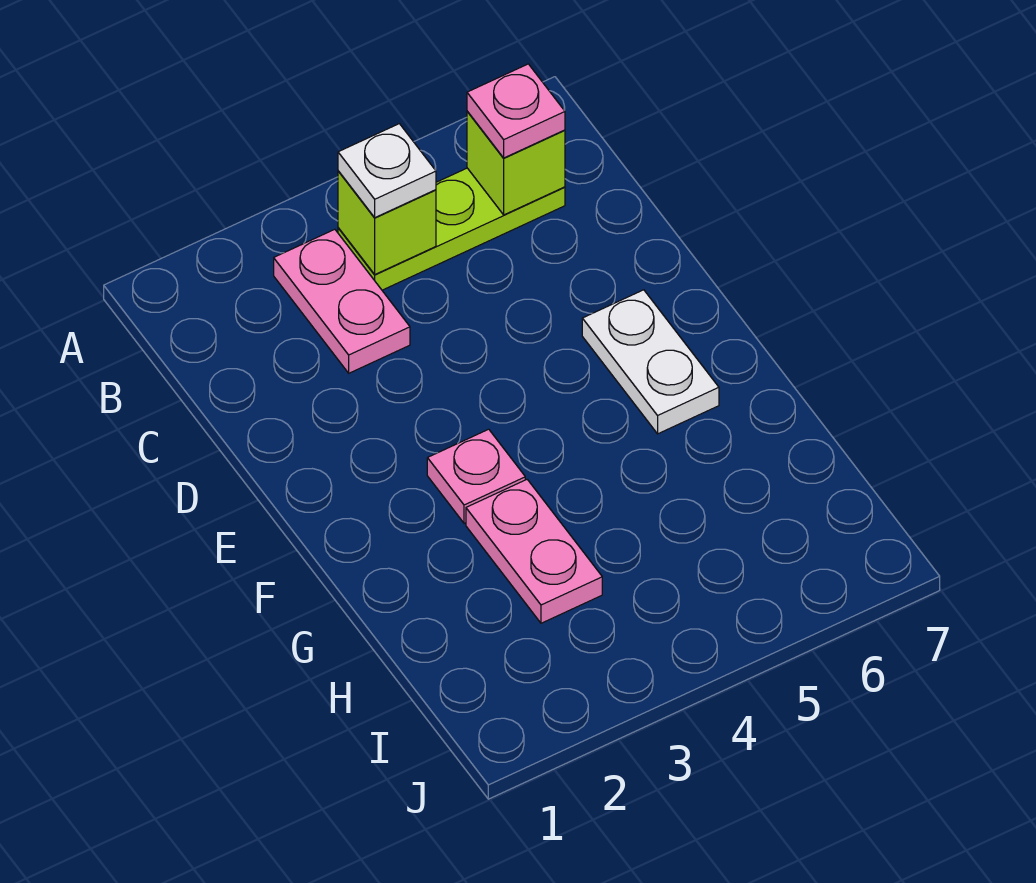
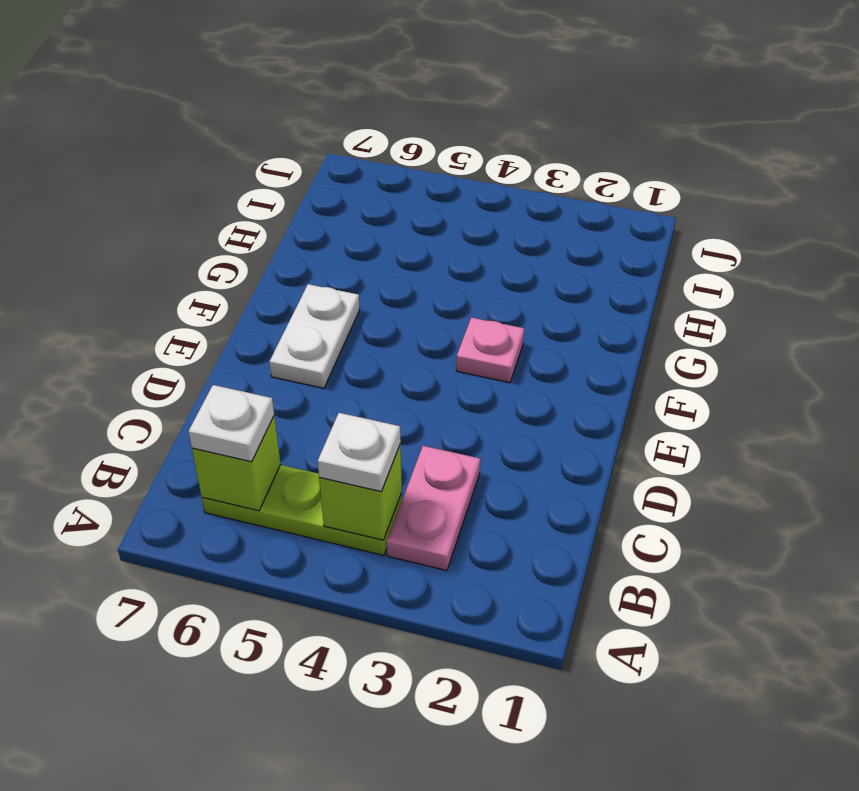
pink 1x1 plate [467,64,565,158] -> white 1x1 plate [188,385,274,462]
pink 1x2 plate [466,480,602,623] -> none

